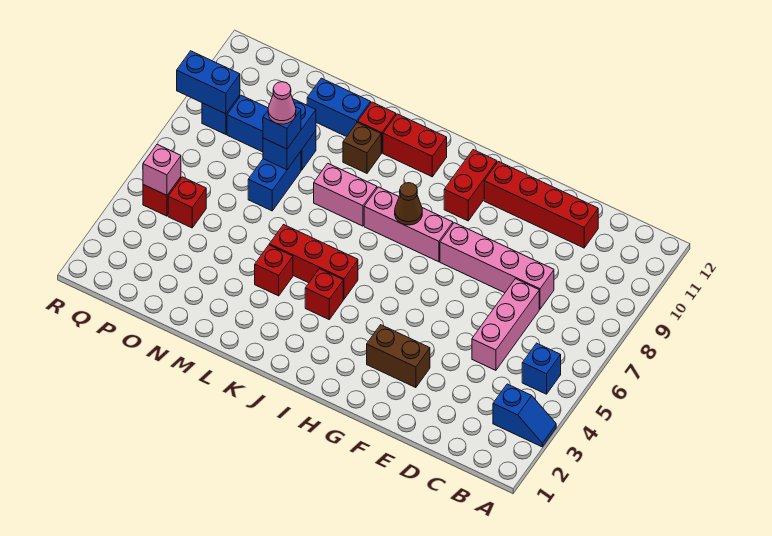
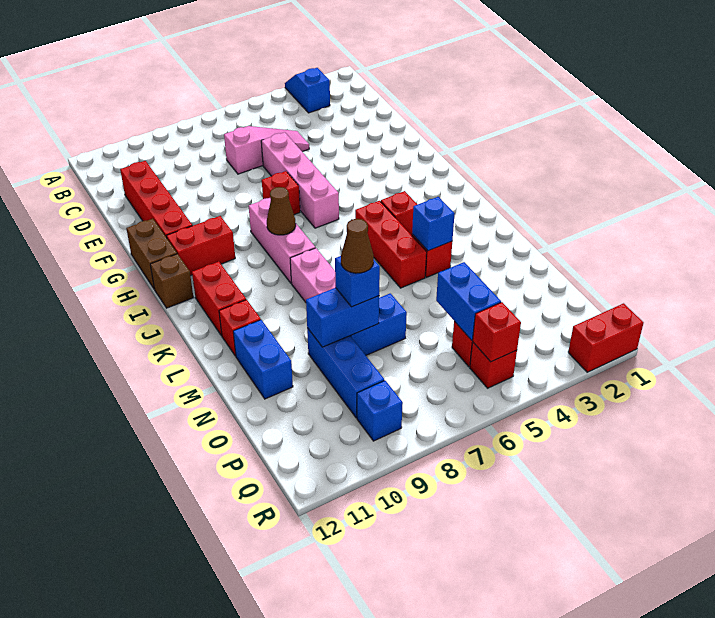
blue 1x1 brick [522,343,561,394] -> blue 1x1 brick moved to [412,197,455,251]
pink 1x3 brick [472,279,539,370] -> pink 1x3 slope [224,126,309,174]
pink 1x4 brick [440,223,554,309] -> pink 1x4 brick moved to [261,132,339,228]
brown 1x2 brick [367,325,430,388] -> brown 1x2 brick moved to [126,219,177,288]
none -> red 1x1 brick [262,171,300,215]
brown 1x1 brick [343,122,381,173] -> brown 1x1 brick moved to [150,254,193,308]
pink 1x1 cone [268,82,296,124] -> brown 1x1 cone [341,219,374,273]
pink 1x1 brick [143,144,181,195] -> red 1x1 brick [473,302,521,362]
blue 1x2 brick [177,51,240,114] -> blue 1x2 brick moved to [436,262,501,340]
none -> red 1x2 brick [568,303,643,372]

